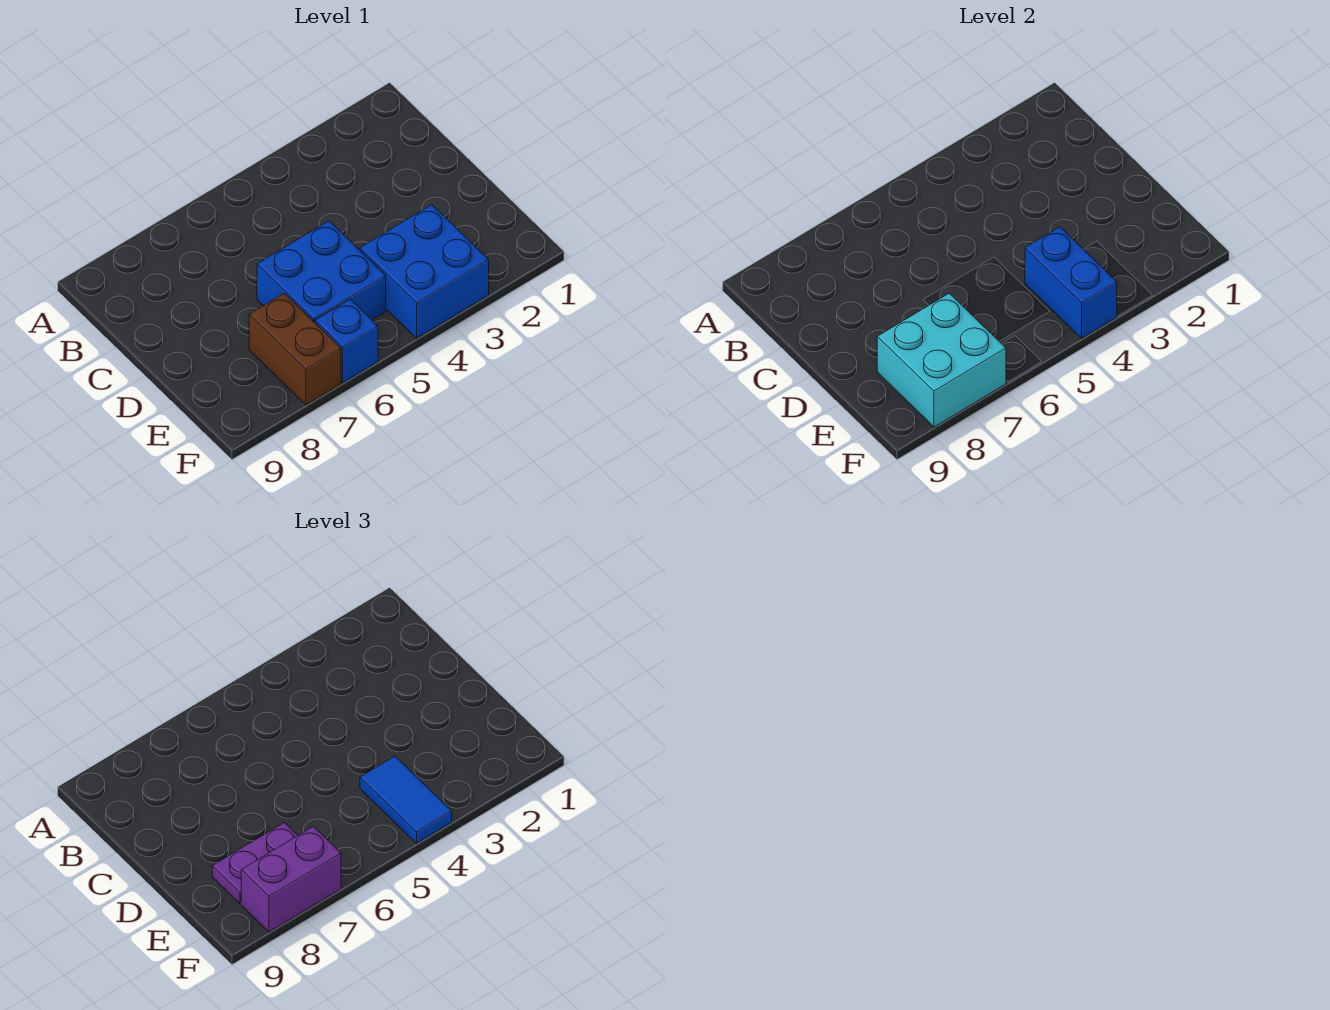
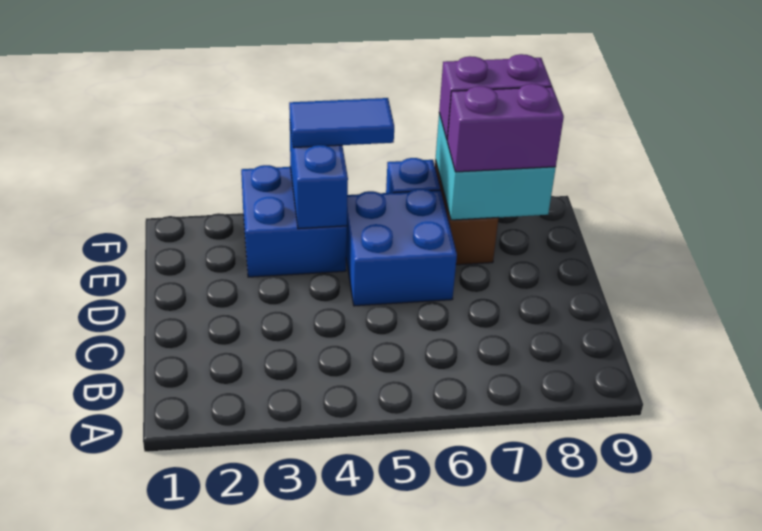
blue 1x2 tile [360,756,452,843] -> blue 1x2 tile turned to [289,98,394,148]
purple 1x2 plate [212,823,298,904] -> purple 1x2 brick [447,84,564,172]

